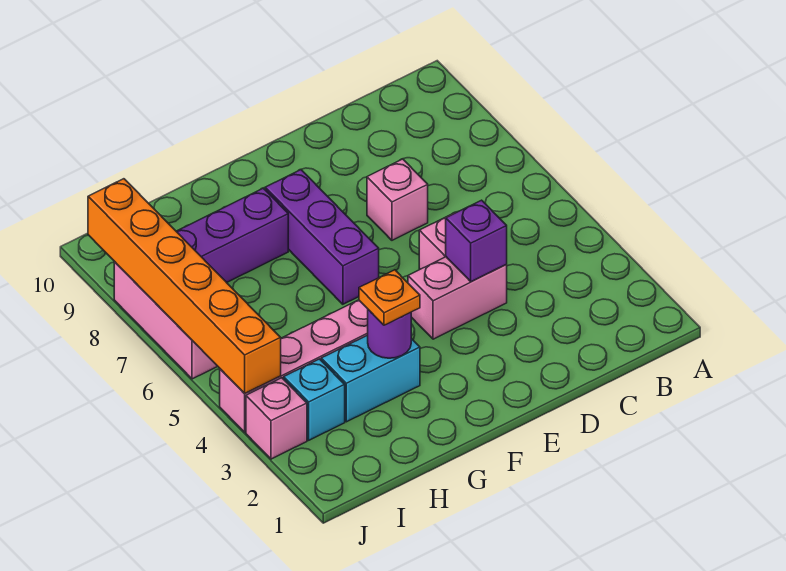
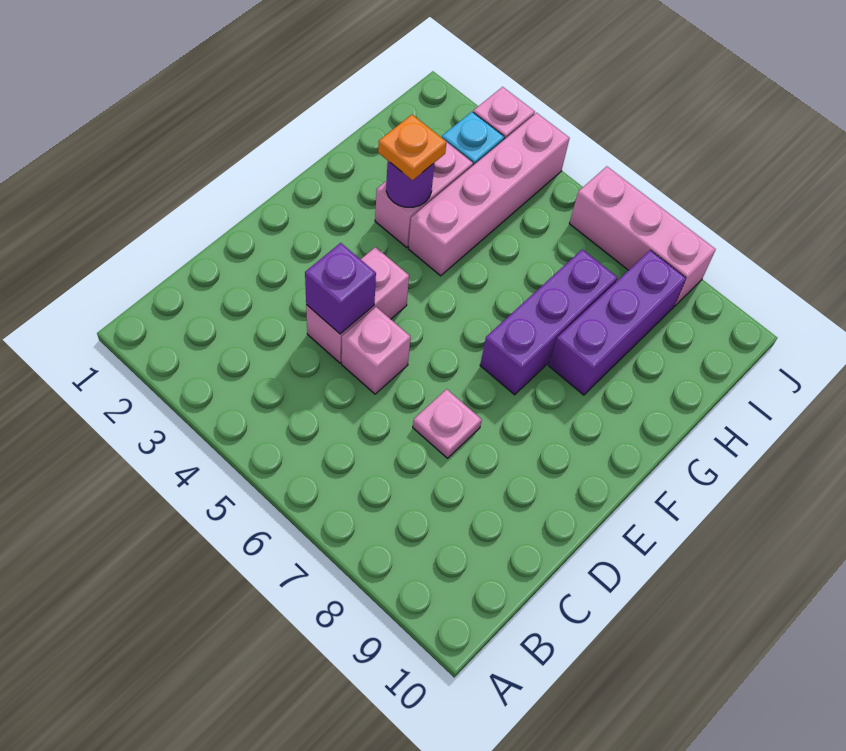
pink 1x1 brick [367,159,428,240] -> pink 1x1 plate [413,389,482,458]
purple 1x3 brick [265,170,379,304] -> purple 1x3 brick turned to [480,249,618,395]
cyan 1x2 brick [321,335,420,422] -> pink 1x2 brick [375,143,473,247]
orange 1x6 brick [88,179,281,393] -> none

